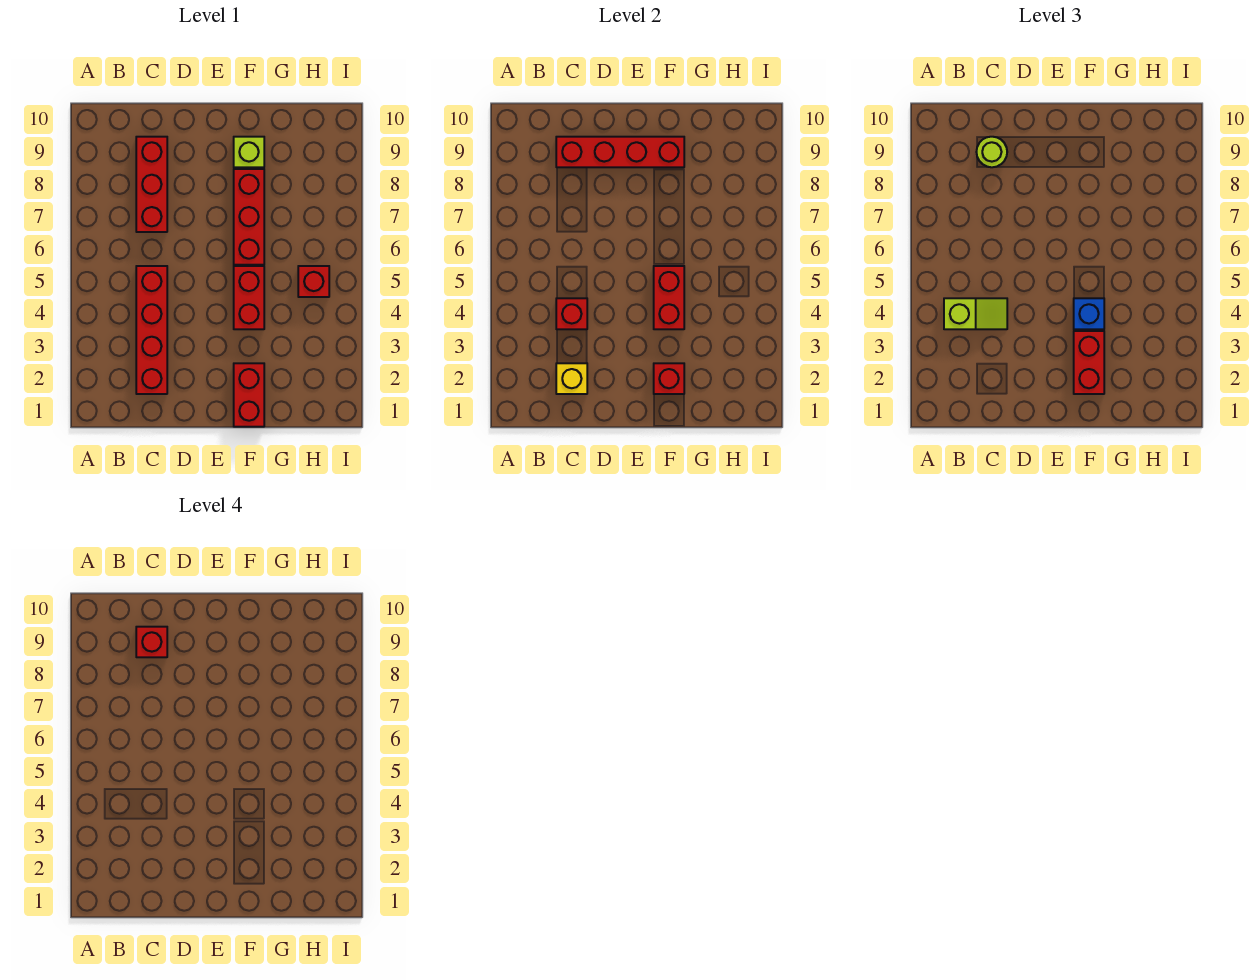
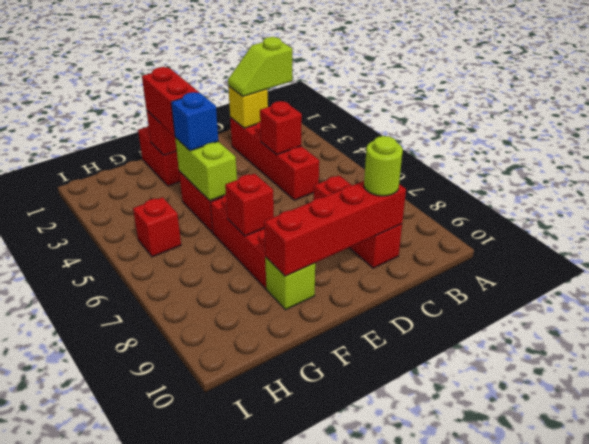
lime 1x2 slope [944,298,1007,329] -> lime 1x2 slope moved to [228,37,292,96]
red 1x1 brick [136,627,167,657] -> red 1x1 brick moved to [225,174,274,236]
red 1x2 brick [654,266,684,329] -> lime 1x2 brick [175,138,237,201]

